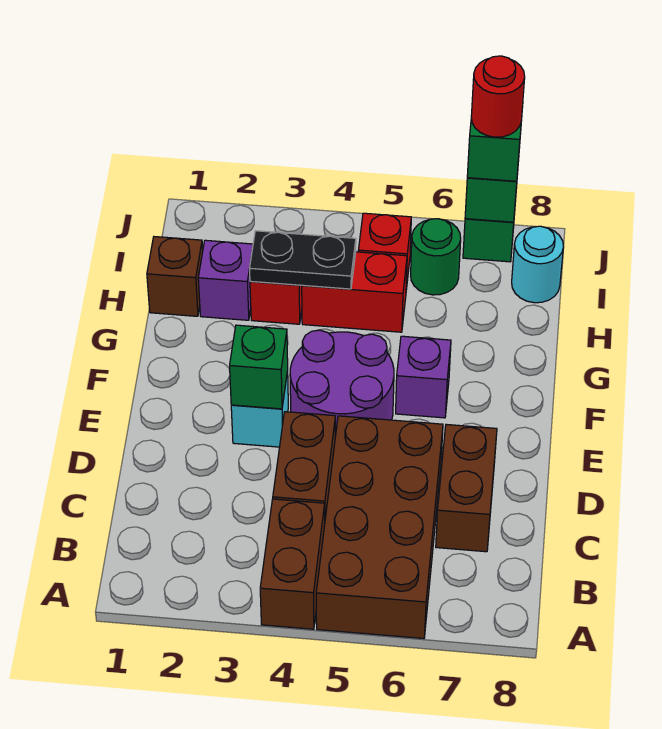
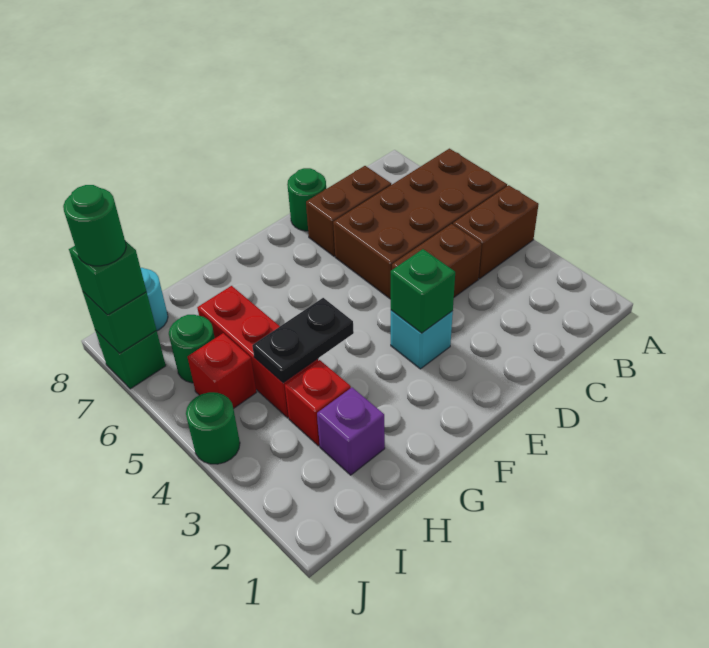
none -> green 1x1 round brick [287,168,326,231]
purple 2x2 round brick [290,330,394,436] -> none
purple 1x1 brick [396,336,451,418] -> none
brown 1x1 brick [147,237,203,316] -> none
black 1x2 plate [250,231,356,289] -> black 1x2 plate turned to [252,298,354,383]
red 1x2 brick [302,252,407,332] -> red 1x3 brick [197,286,318,418]
none -> green 1x1 round brick [186,392,240,464]
red 1x1 round brick [471,56,525,137] -> green 1x1 round brick [63,185,126,266]

